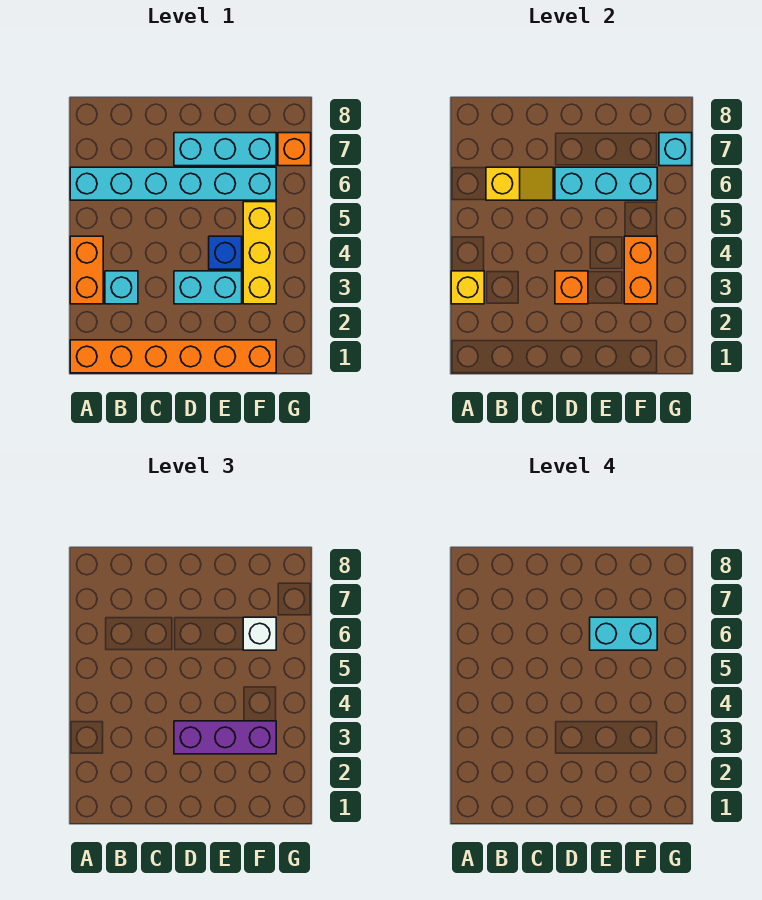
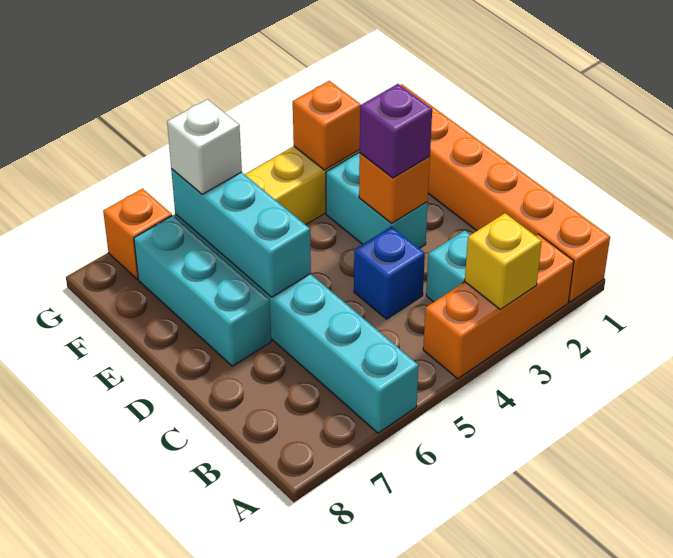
orange 1x2 brick [70,236,103,304] -> orange 1x3 brick [423,234,574,379]
yellow 1x2 slope [486,167,553,200] -> none
purple 1x3 brick [174,721,276,754] -> purple 1x1 brick [360,84,432,178]
blue 1x1 brick [209,236,242,269] -> blue 1x1 brick moved to [354,227,425,319]
cyan 1x2 brick [590,617,657,650] -> none
orange 1x2 brick [624,236,657,304] -> orange 1x1 brick [293,81,361,170]
cyan 1x1 brick [659,133,692,166] -> none

